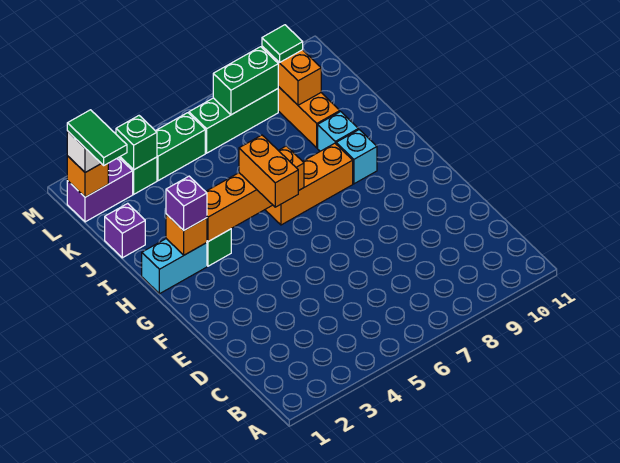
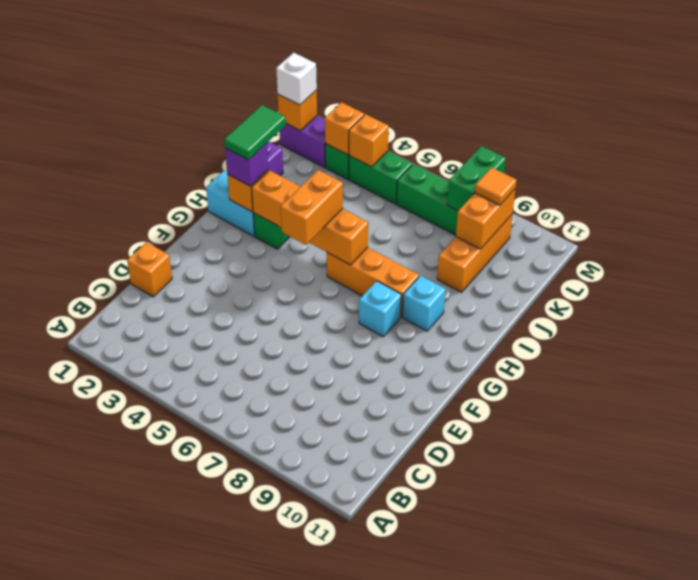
none -> orange 1x1 brick [127,242,172,297]
cyan 1x1 brick [318,112,358,151] -> cyan 1x1 brick moved to [359,281,401,337]
green 1x2 tile [67,110,127,165] -> green 1x2 tile moved to [224,105,286,160]
green 1x1 brick [116,116,157,170] -> orange 1x1 brick [325,102,364,155]
none -> orange 1x1 brick [349,114,389,167]
green 1x2 brick [213,47,278,115] -> green 1x2 brick turned to [447,146,506,211]
green 1x1 tile [262,25,303,63] -> orange 1x1 tile [475,167,516,205]

